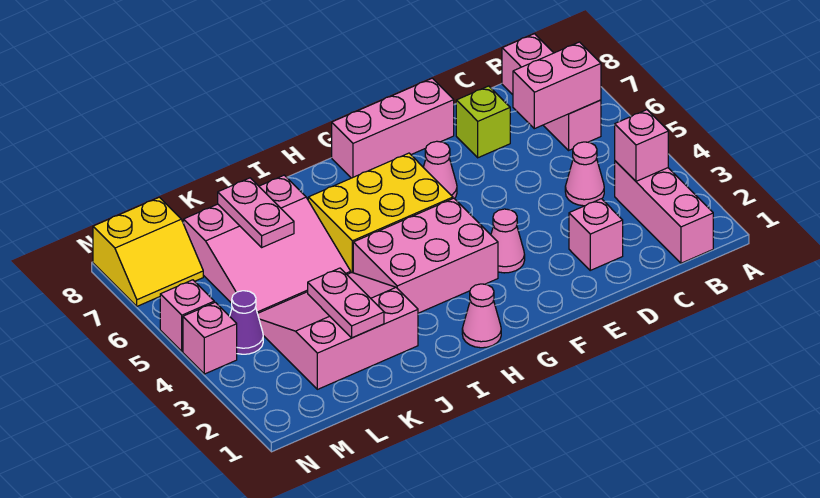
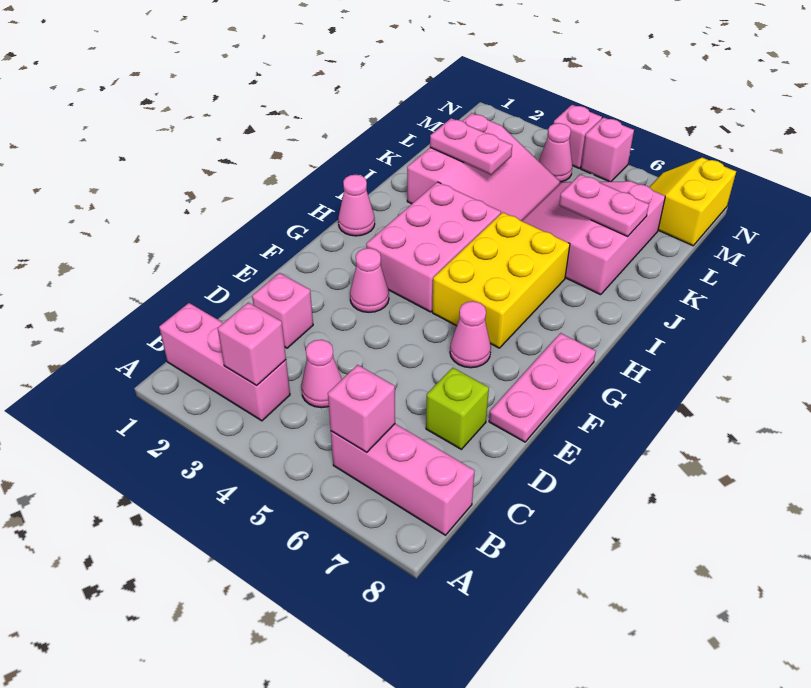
pink 1x2 brick [513,42,601,129] -> pink 1x1 brick [328,365,395,452]
pink 1x3 brick [332,78,454,178] -> pink 1x3 plate [489,333,596,442]
purple 1x1 cone [230,291,263,354] -> pink 1x1 cone [539,123,572,182]

